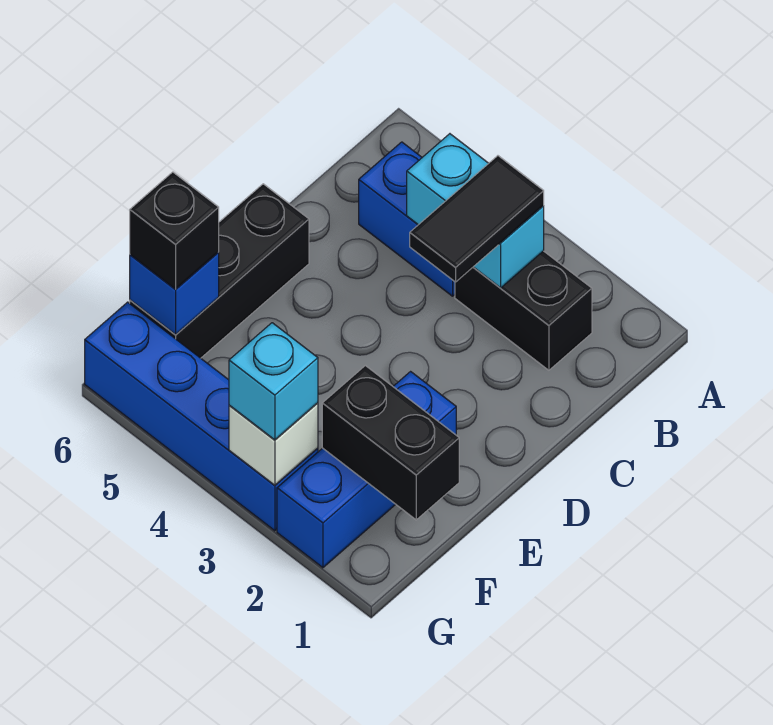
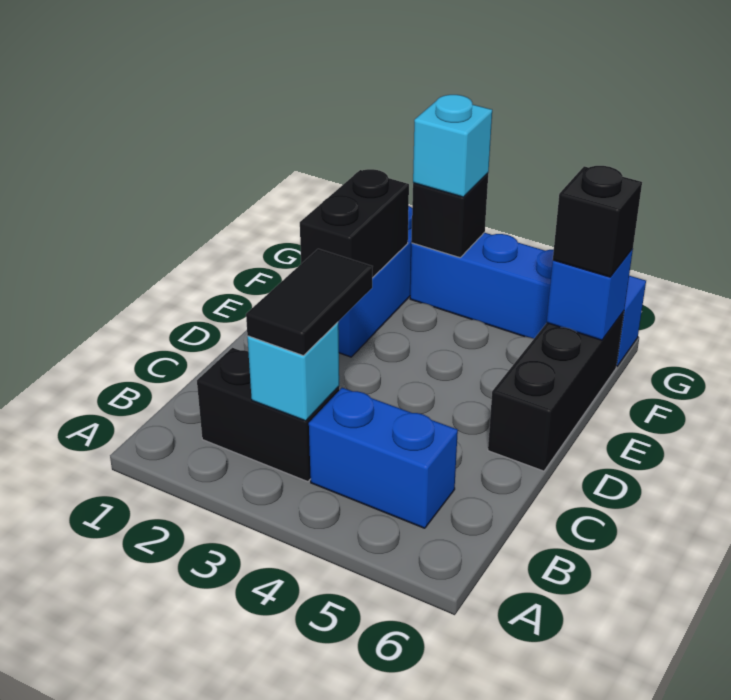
cyan 1x2 brick [407,134,544,288] -> cyan 1x1 brick [248,322,339,421]
black 1x2 brick [322,366,459,520] -> black 1x2 brick turned to [300,169,409,278]
white 1x1 brick [229,403,318,485] -> black 1x1 brick [412,173,488,258]

